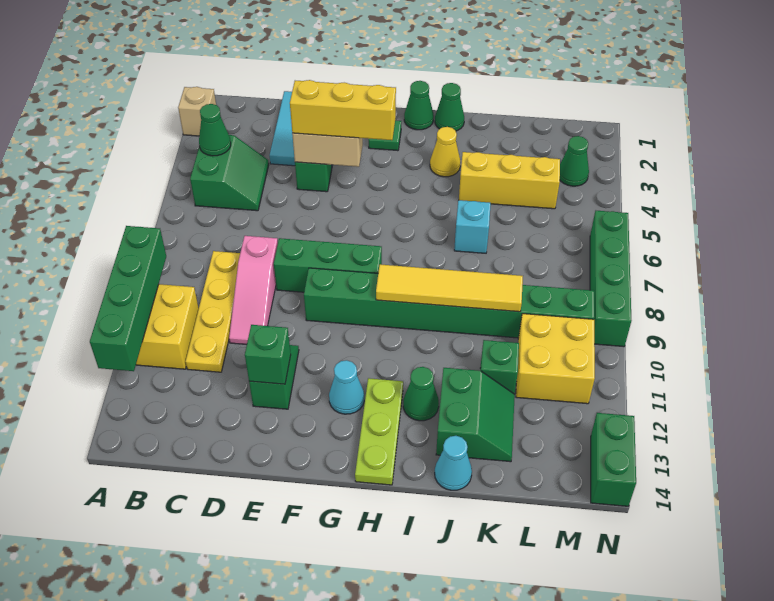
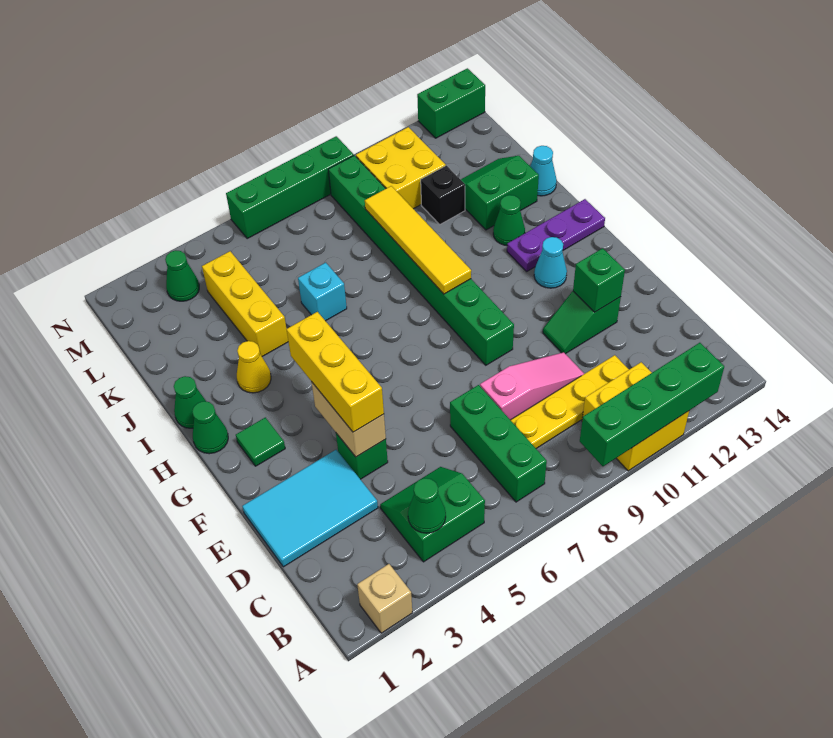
green 1x3 brick [274,238,382,292] -> green 1x3 brick moved to [450,385,547,502]
lime 1x3 plate [355,378,403,485] -> purple 1x3 plate [507,199,605,271]
green 1x1 brick [480,340,519,394] -> black 1x1 brick [421,166,465,224]

